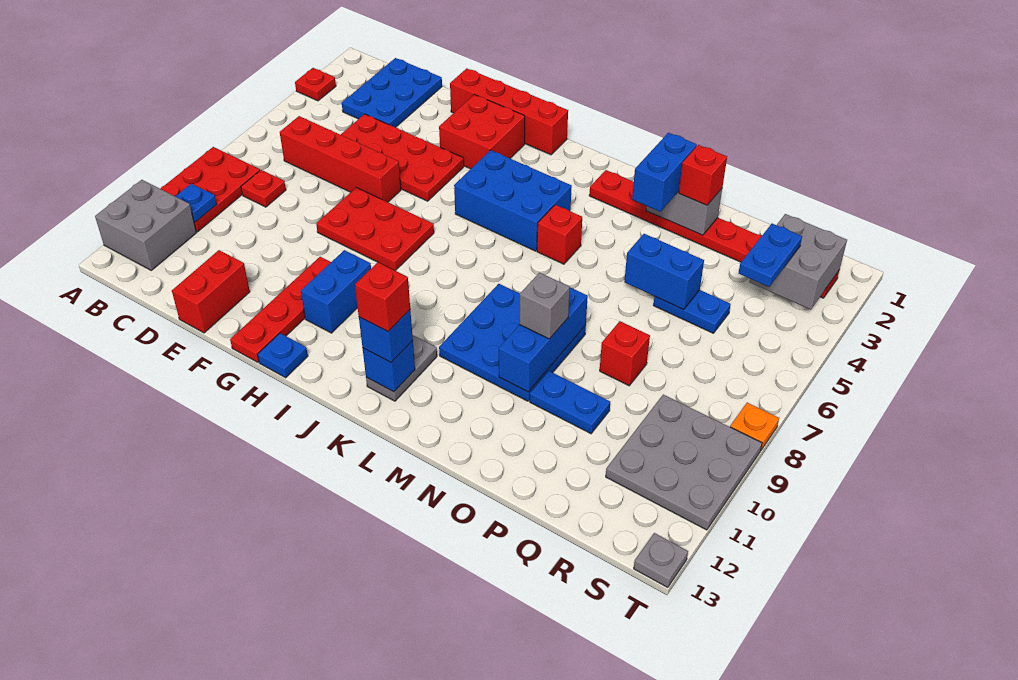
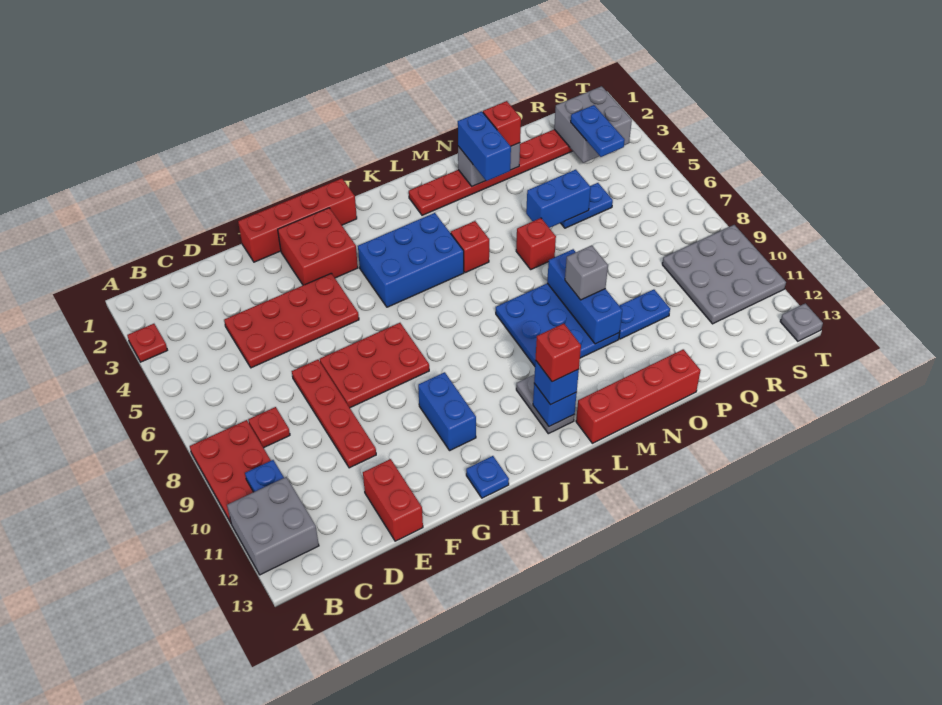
blue 2x3 plate [342,58,442,127] -> none
red 1x4 brick [280,116,401,202] -> red 1x4 brick moved to [576,349,701,443]
red 1x4 plate [230,257,331,362] -> red 1x4 plate moved to [292,360,376,468]
red 1x1 brick [600,321,650,386] -> red 1x1 brick moved to [516,218,556,269]
orange 1x1 plate [730,403,779,450] -> none

